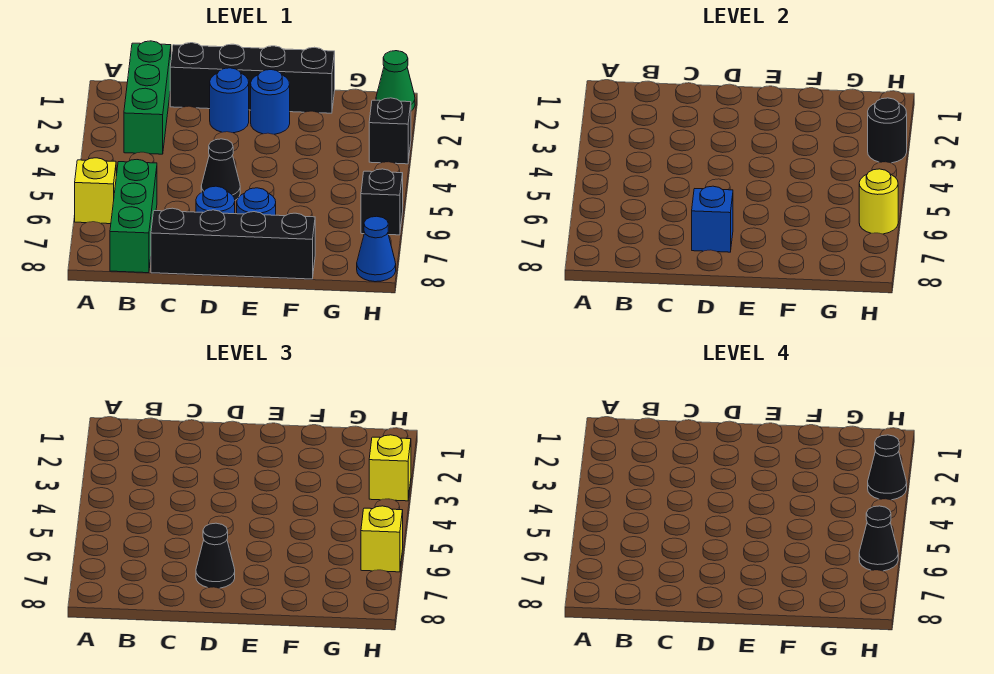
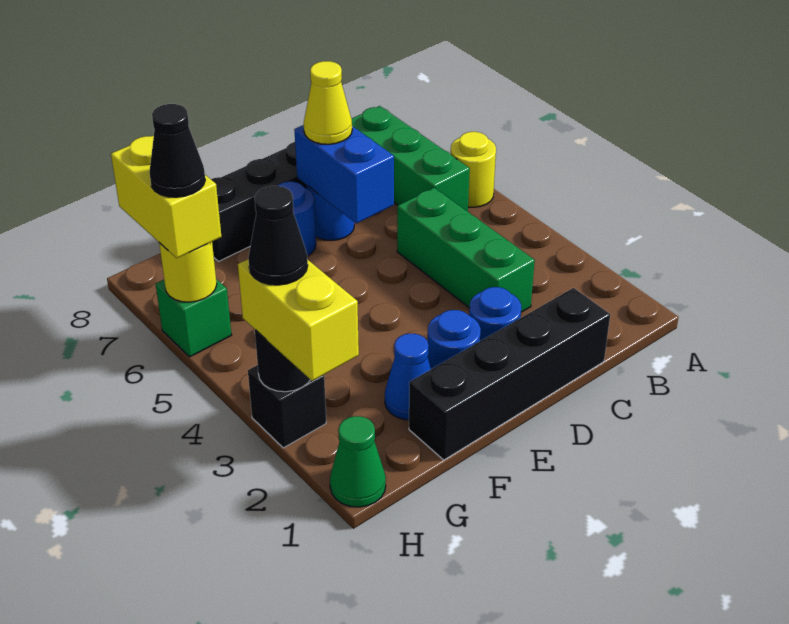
yellow 1x1 brick [75,158,116,224] -> yellow 1x1 round brick [451,132,496,207]
green 1x3 brick [124,41,171,154] -> green 1x3 brick moved to [397,188,535,312]
black 1x1 cone [201,139,240,200] -> none
blue 1x1 brick [692,186,733,252] -> blue 1x2 brick [294,125,394,223]
black 1x1 cone [196,523,235,588] -> yellow 1x1 cone [304,61,352,144]
yellow 1x1 brick [369,435,411,501] -> yellow 1x2 brick [238,259,359,381]
black 1x1 brick [361,169,403,235] -> green 1x1 brick [156,279,231,357]
yellow 1x1 brick [361,506,403,572] -> yellow 1x2 brick [111,135,221,258]
blue 1x1 cone [357,216,396,282] -> blue 1x1 cone moved to [385,334,431,420]

